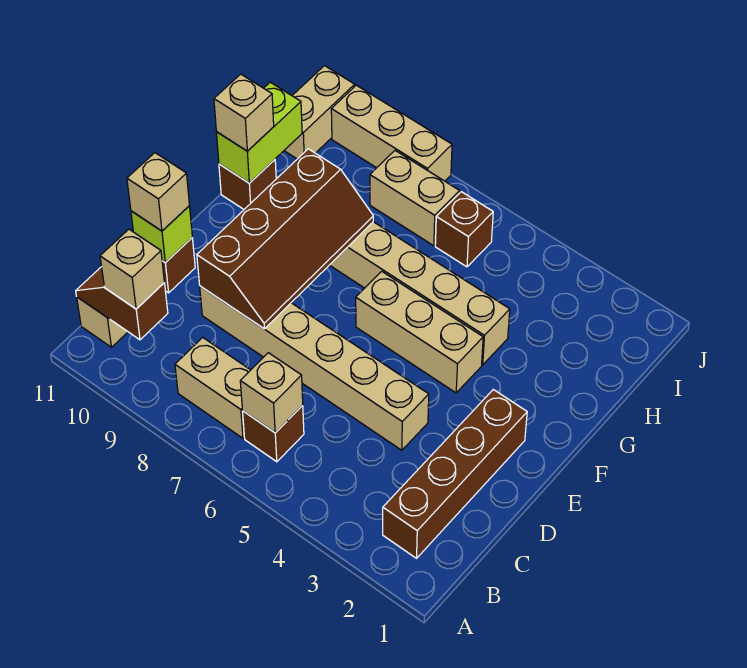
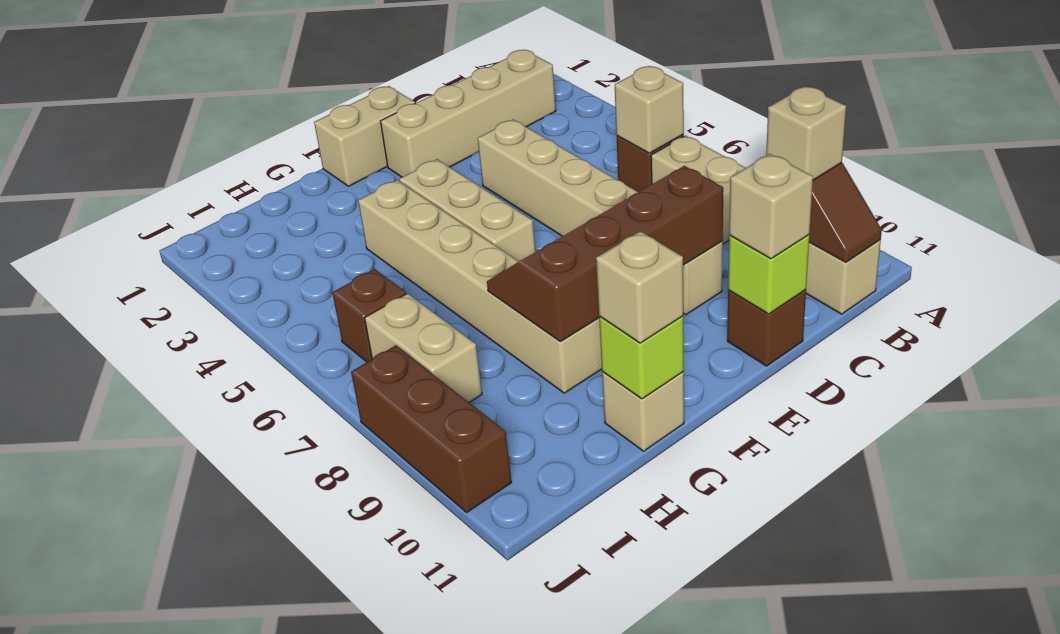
brown 1x4 brick [383,390,527,558] -> tan 1x4 brick [381,50,556,177]
brown 1x1 brick [219,160,276,209] -> tan 1x1 brick [602,372,684,451]
lime 1x2 brick [216,82,302,183] -> lime 1x1 brick [599,316,684,399]
tan 1x2 brick [284,66,355,159] -> tan 1x2 brick moved to [314,86,415,186]
tan 1x3 brick [331,85,452,181] -> brown 1x3 brick [351,346,512,512]

